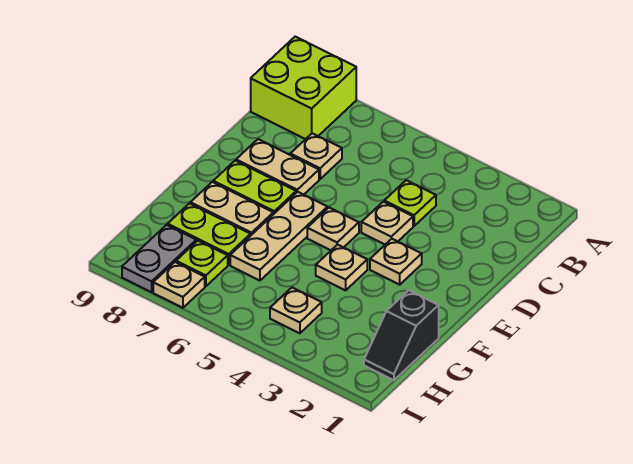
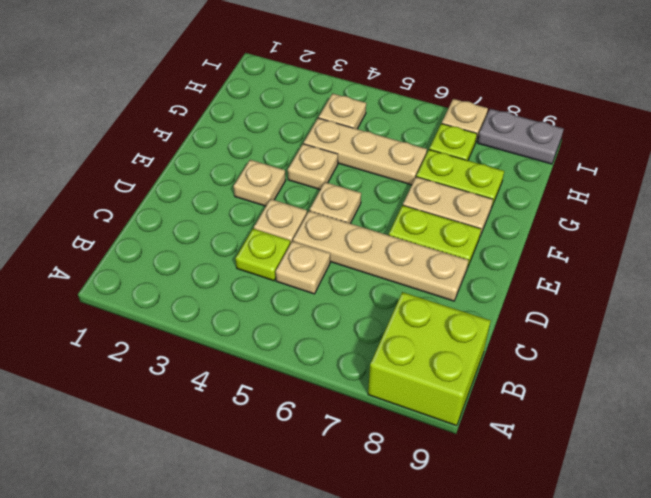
tan 1x1 plate [290,133,342,179] -> tan 1x1 plate moved to [276,241,330,294]
tan 1x2 plate [236,139,319,195] -> tan 1x4 plate [293,211,469,301]
tan 1x3 plate [230,192,328,281] -> tan 1x3 plate turned to [304,118,427,185]
black 1x2 slope [364,290,439,380] -> none
grey 1x2 plate [122,225,196,292] -> grey 1x2 plate turned to [478,109,564,164]

